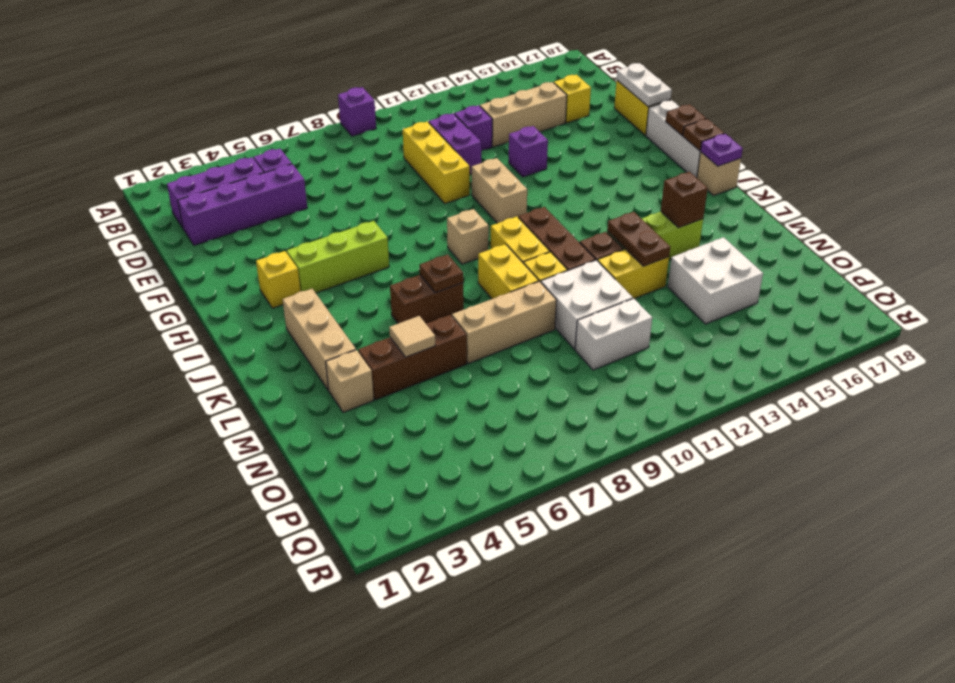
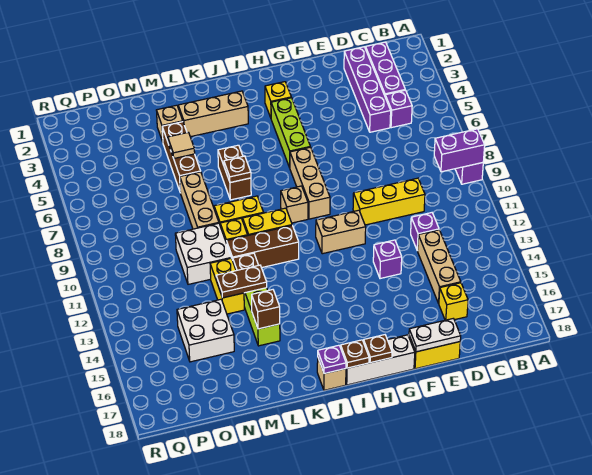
purple 1x2 brick [429,114,481,174] -> purple 1x2 brick moved to [434,129,485,172]
none -> tan 1x3 brick [290,147,330,219]
white 1x2 brick [575,298,652,370] -> none

